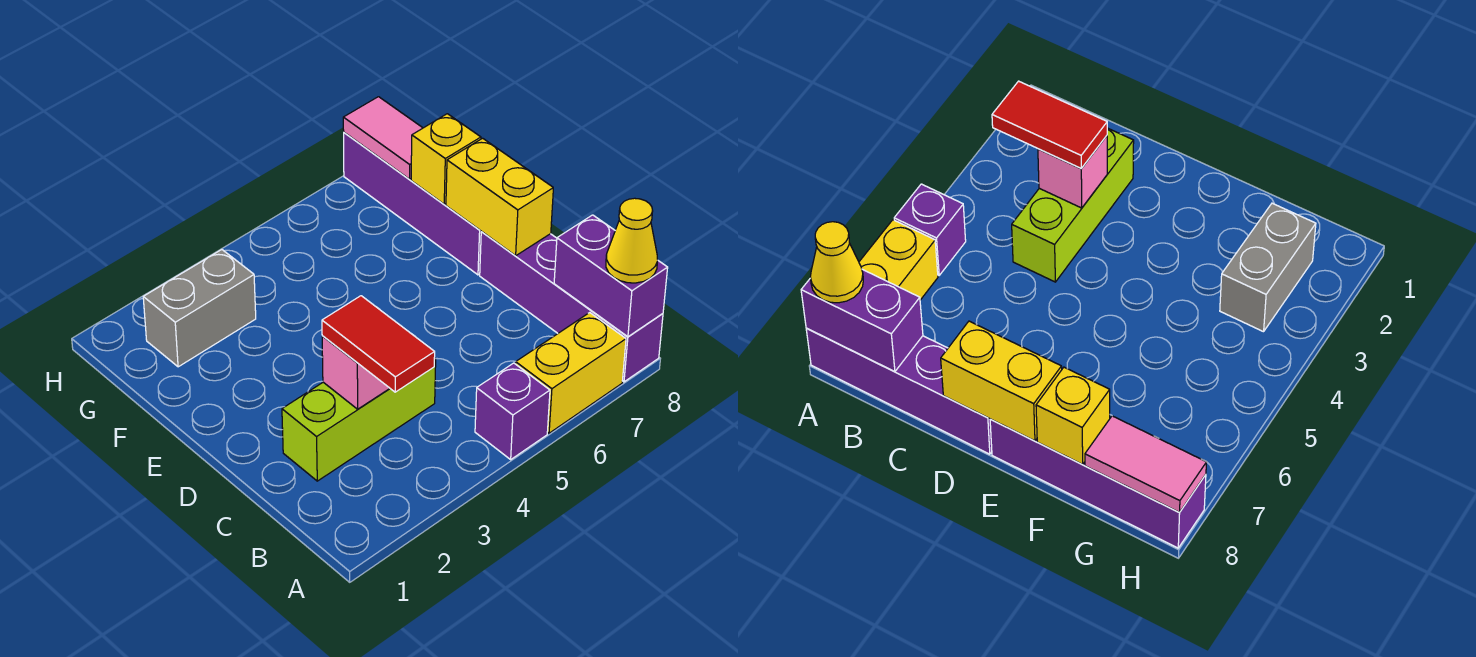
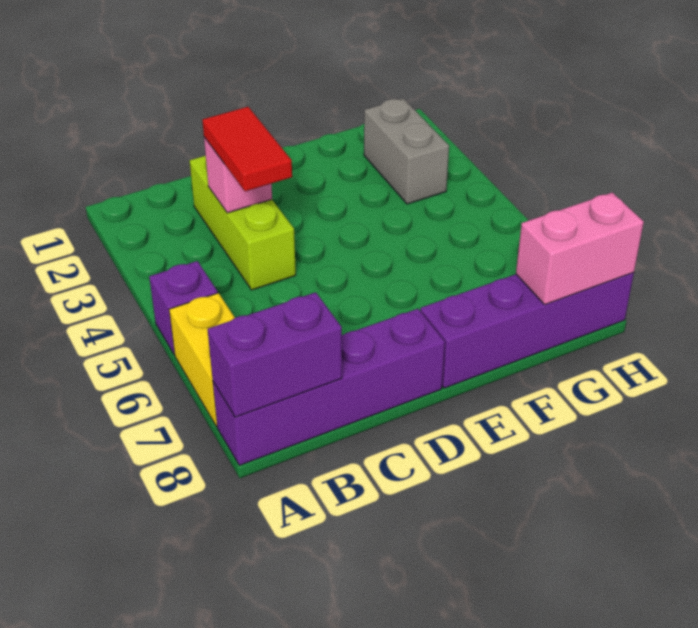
yellow 1x1 cone [606,198,658,283] -> none
red 1x2 tile [322,296,435,392] -> red 1x2 tile turned to [202,107,292,191]
yellow 1x2 brick [446,138,553,256] -> none
yellow 1x1 brick [411,114,481,204] -> none
pink 1x2 tile [343,97,422,179] -> pink 1x2 brick [516,192,644,305]

